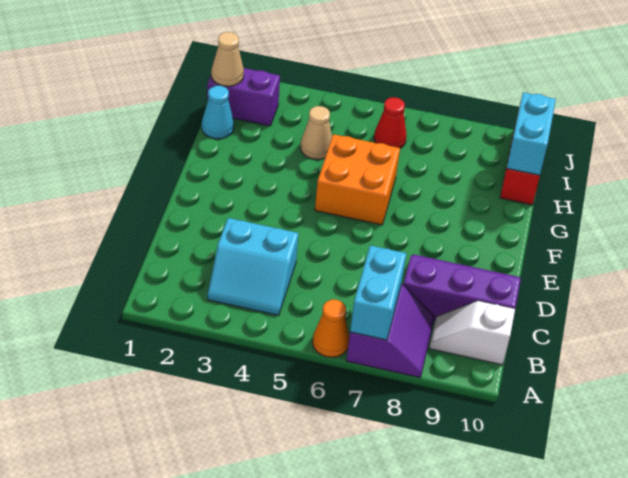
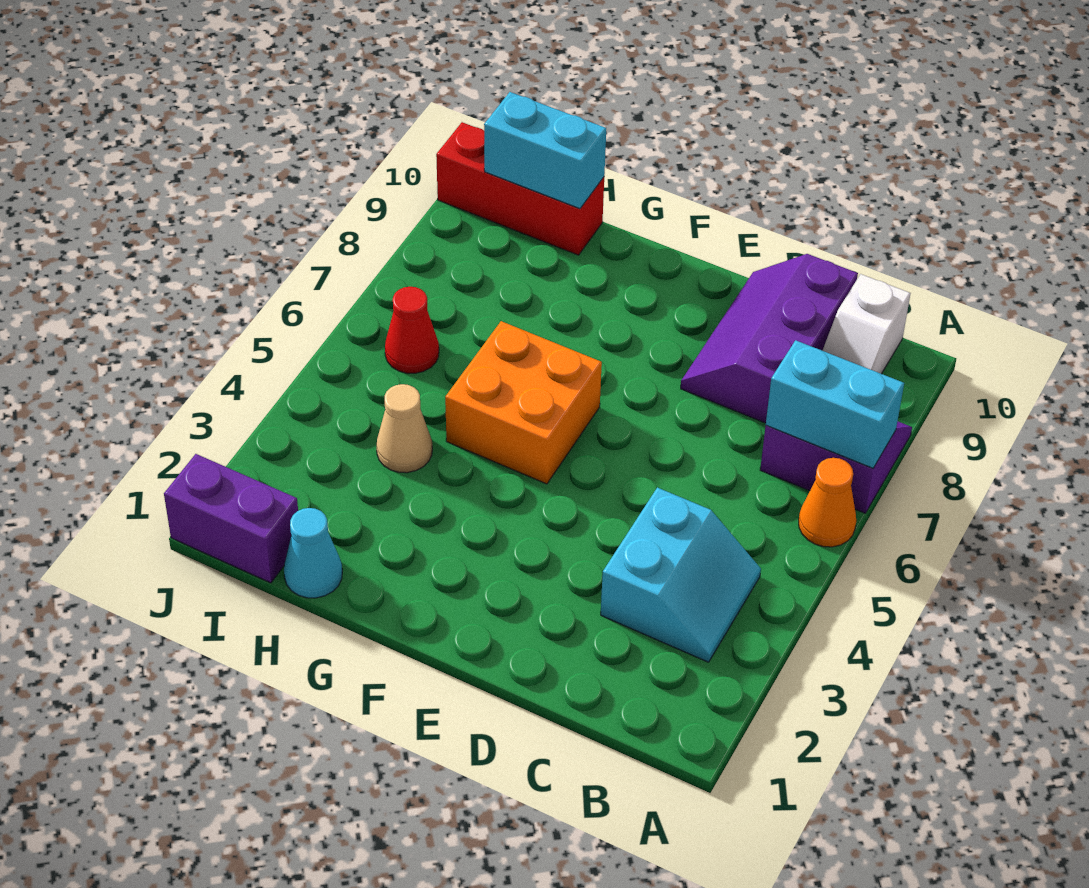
purple 1x2 brick [207,68,280,126] -> purple 1x2 brick turned to [164,454,298,583]
tan 1x1 cone [211,32,244,86] -> none

